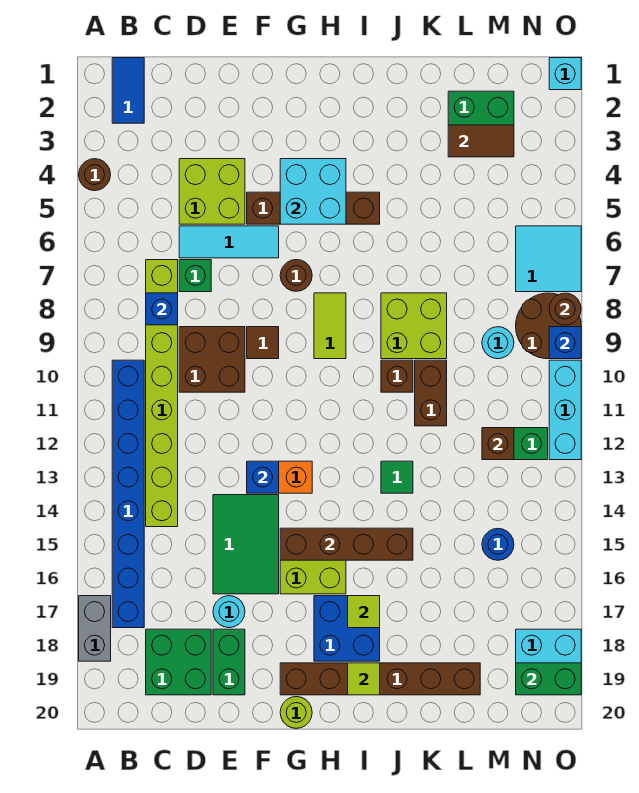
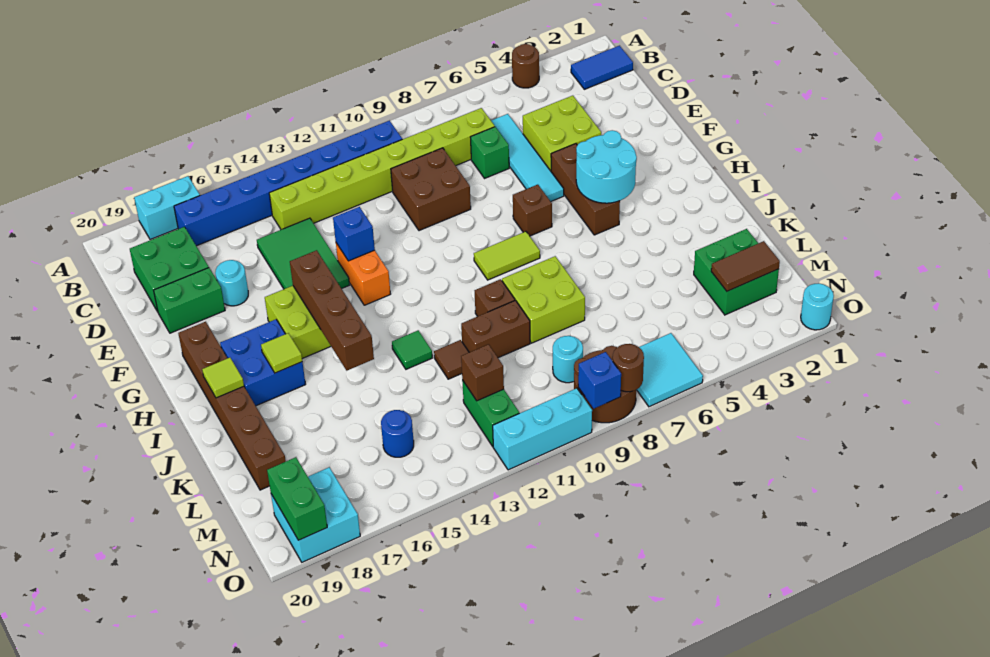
grey 1x2 brick [79,596,111,661] -> cyan 1x2 brick [134,176,200,240]
blue 1x1 brick [146,293,178,325] -> none
cyan 1x3 tile [179,226,279,258] -> cyan 1x4 tile [491,114,564,201]
green 2x3 tile [213,495,279,594] -> green 2x3 tile turned to [257,218,349,289]
brown 1x4 brick [247,192,380,224] -> brown 1x3 brick [551,144,620,235]
brown 1x1 tile [247,327,279,359] -> brown 1x1 tile moved to [434,340,469,379]
cyan 2x2 brick [280,159,346,224] -> cyan 2x2 round brick [576,130,637,203]
brown 1x1 round brick [280,260,312,291] -> brown 1x1 brick [513,185,552,236]
lime 1x1 round brick [280,697,312,728] -> none
brown 1x2 tile [448,125,514,157] -> brown 1x2 tile turned to [711,241,780,291]
cyan 1x1 brick [549,58,581,90] -> cyan 1x1 round brick [801,283,834,330]

